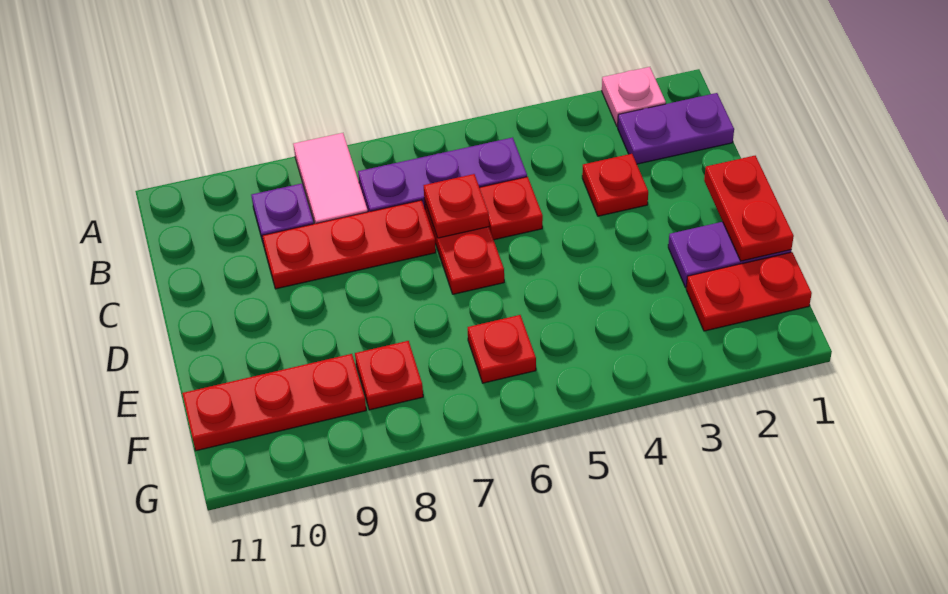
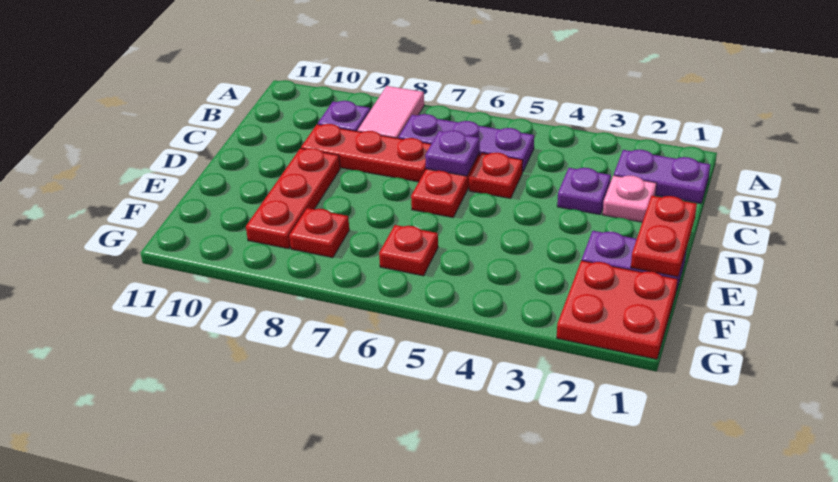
pink 1x1 plate [602,67,666,126] -> pink 1x1 plate moved to [603,175,657,222]
red 1x1 plate [582,154,648,216] -> purple 1x1 plate [557,168,611,215]
red 1x1 plate [423,174,489,238] -> purple 1x1 plate [425,130,480,176]
red 1x2 plate [686,252,812,331] -> red 2x2 plate [557,260,678,359]
red 1x3 plate [182,354,366,451] -> red 1x3 plate turned to [246,148,340,249]

